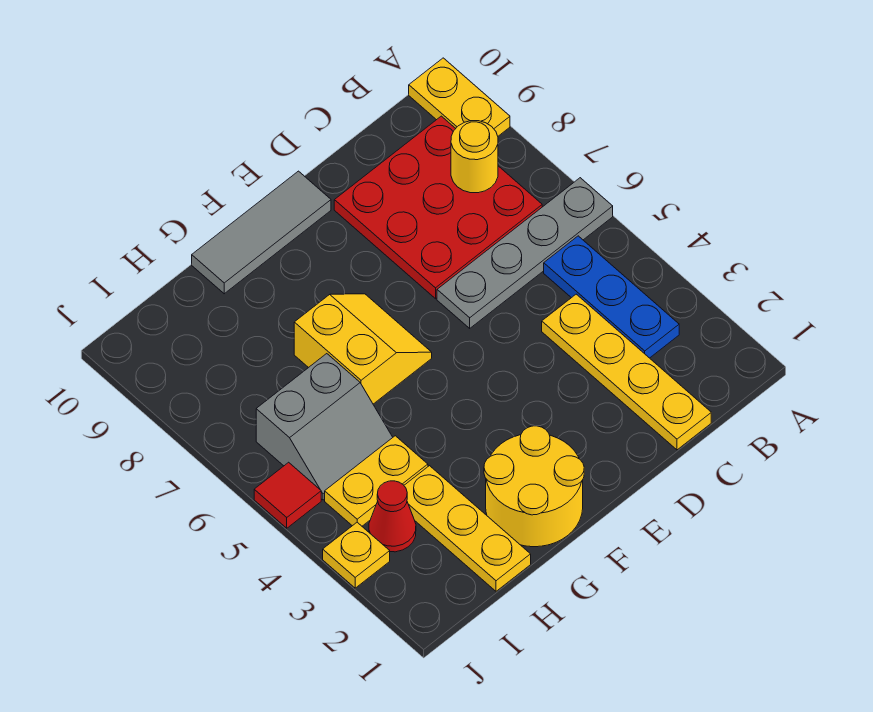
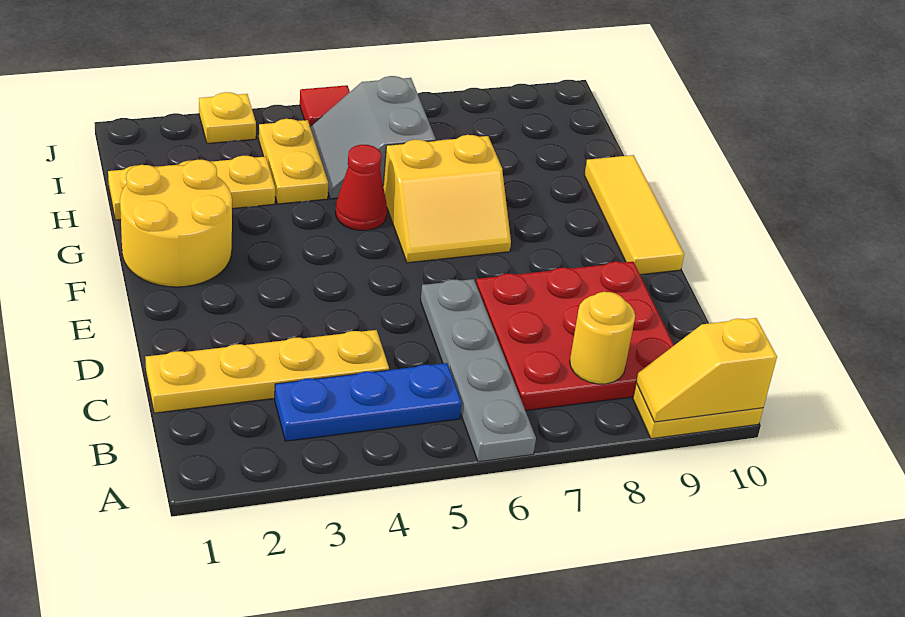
none -> yellow 1x2 slope [636,318,777,422]
grey 1x3 tile [192,171,331,294] -> yellow 1x3 tile [584,155,684,275]
red 1x1 cone [369,481,416,552] -> red 1x1 cone moved to [336,145,387,230]

